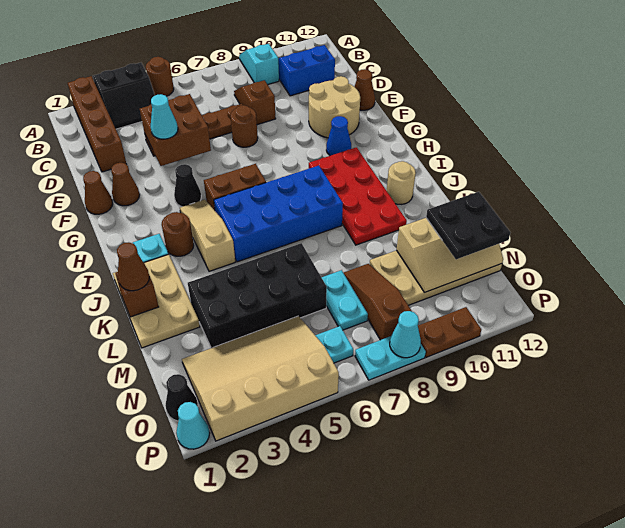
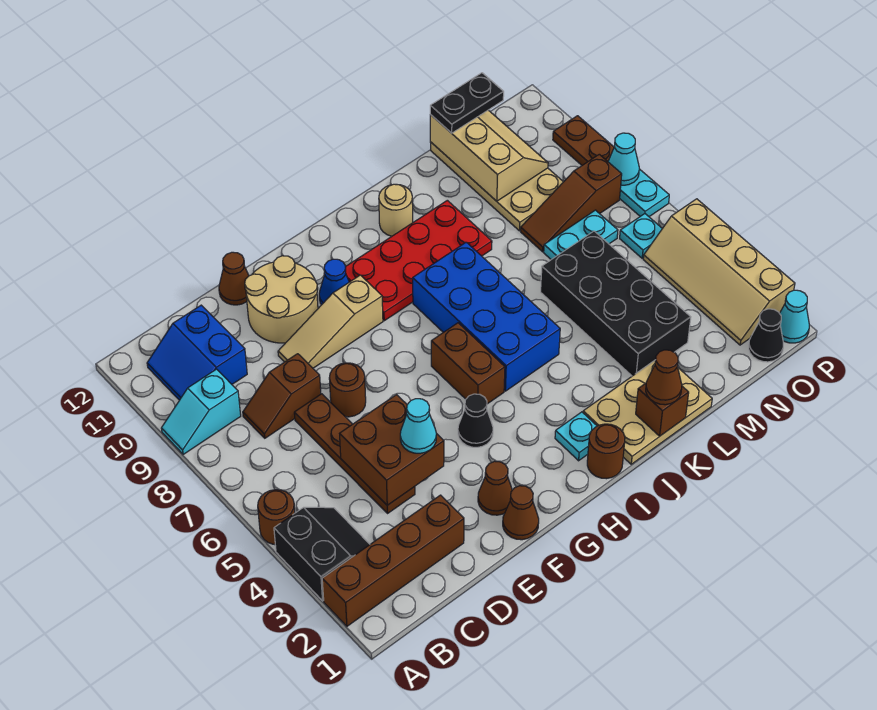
tan 1x3 slope [180,200,235,271] -> tan 1x3 slope moved to [278,275,383,368]
brown 1x1 round brick [162,212,194,256] -> brown 1x1 round brick moved to [587,424,625,479]
black 2x2 plate [426,192,510,259] -> black 1x2 plate [430,73,504,133]
tan 3x4 slope [182,316,339,441] -> tan 2x4 slope [643,199,795,345]

